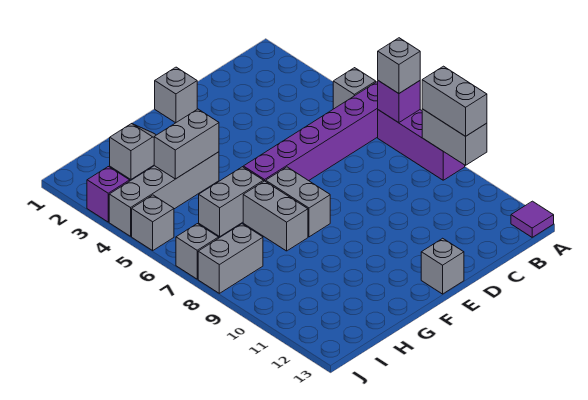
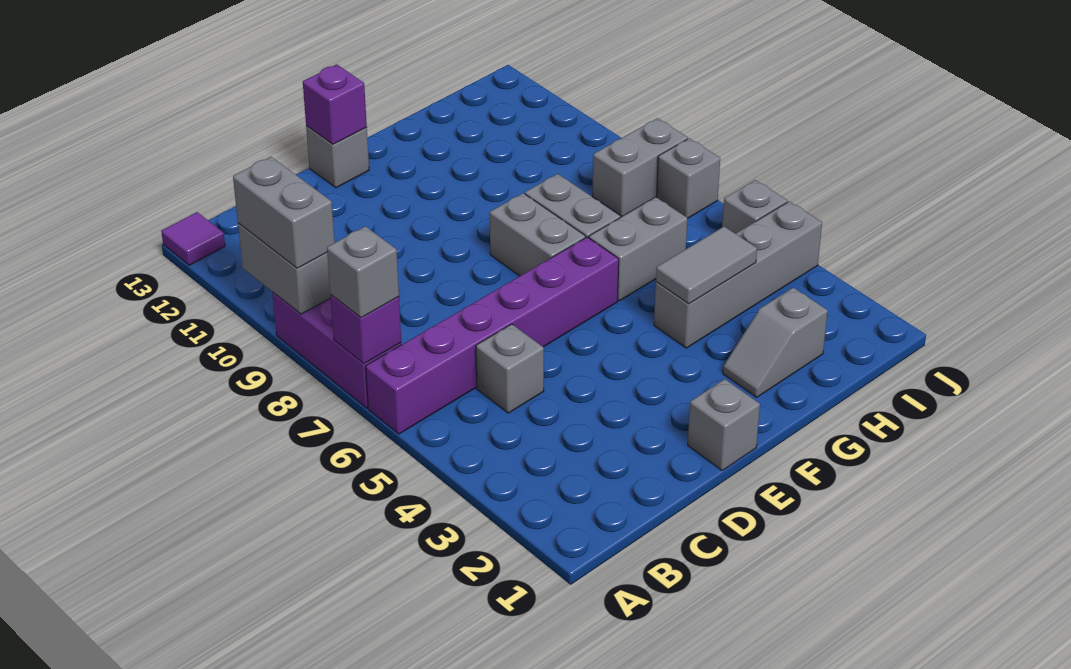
grey 1x1 brick [333,68,376,109] -> grey 1x1 brick moved to [476,324,544,413]
grey 1x2 brick [154,109,219,179] -> grey 1x2 tile [656,227,757,304]
purple 1x1 brick [87,167,130,222] -> purple 1x1 brick moved to [303,64,367,145]

